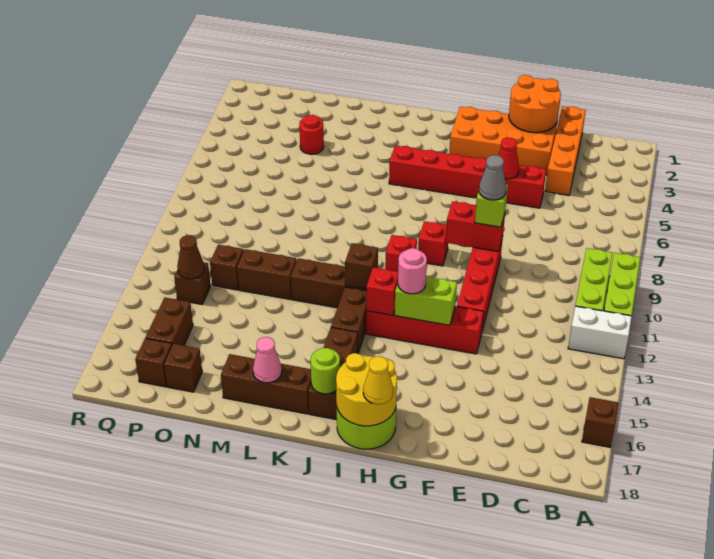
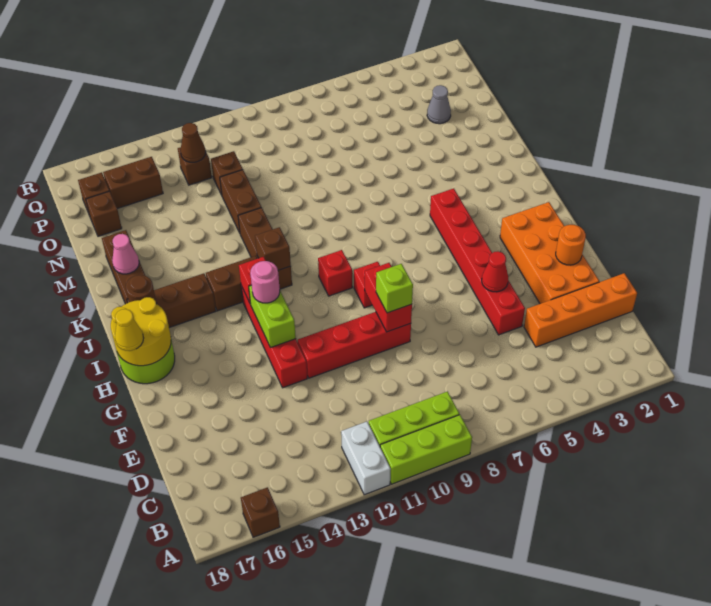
orange 2x2 round brick [509,75,561,133] -> orange 1x1 round brick [556,225,586,265]
grey 1x1 cone [479,155,506,200] -> grey 1x1 cone moved to [427,85,451,124]
lime 1x1 round brick [311,348,340,394] -> brown 1x1 round brick [126,275,157,304]
red 1x1 round brick [299,115,324,154] -> none

